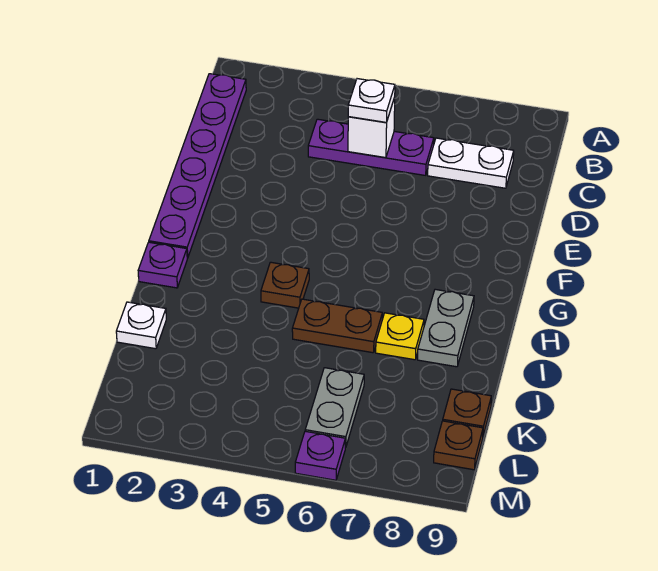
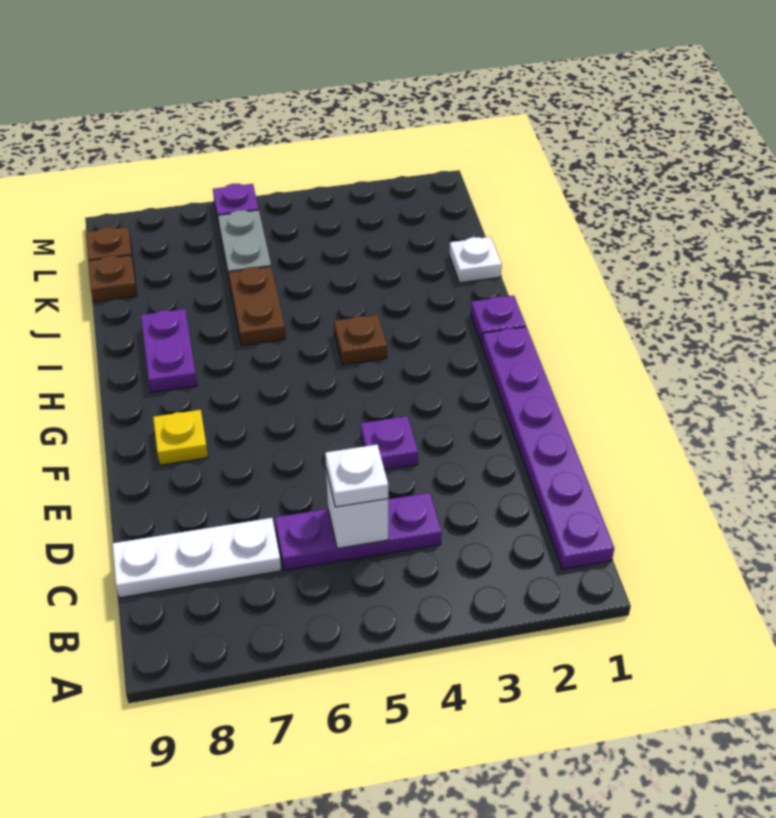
white 1x2 plate [428,138,514,188] -> white 1x3 plate [112,518,281,598]
none -> purple 1x1 plate [361,416,418,470]
grey 1x2 plate [418,289,474,367] -> purple 1x2 plate [141,309,197,393]
brown 1x2 plate [292,299,382,353] -> brown 1x2 plate turned to [229,266,286,345]
yellow 1x1 plate [376,313,424,360] -> yellow 1x1 plate moved to [153,410,208,465]

